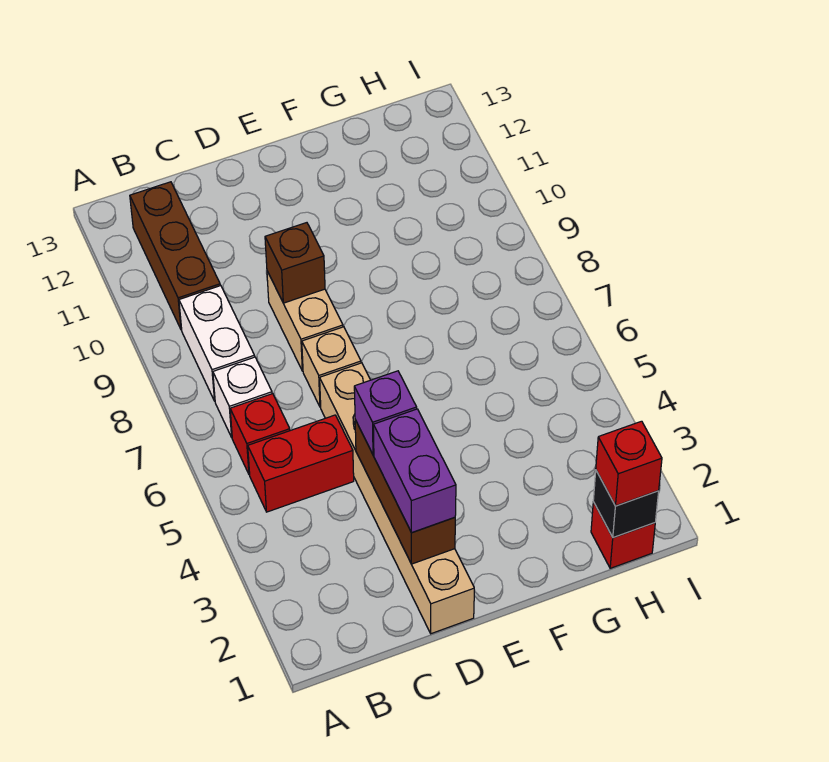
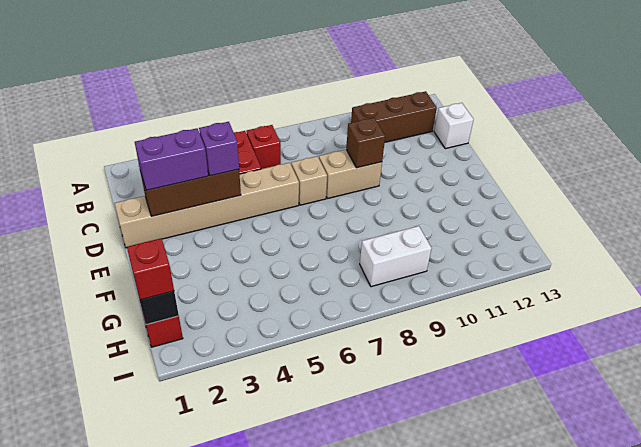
white 1x1 brick [213,357,272,437] -> white 1x1 brick moved to [434,103,474,149]
white 1x2 brick [179,285,255,401] -> white 1x2 brick moved to [360,226,432,287]

